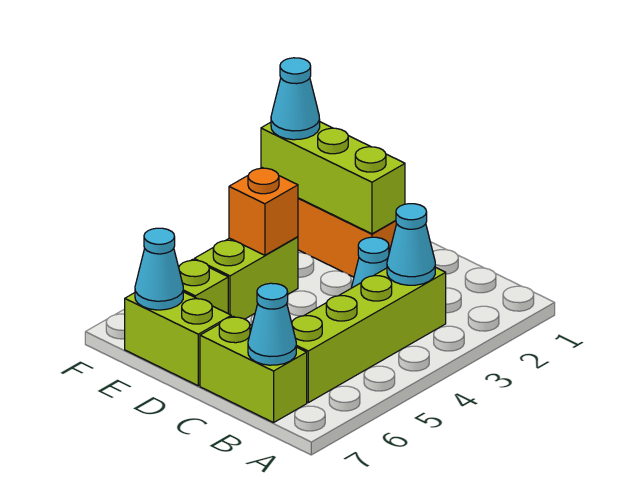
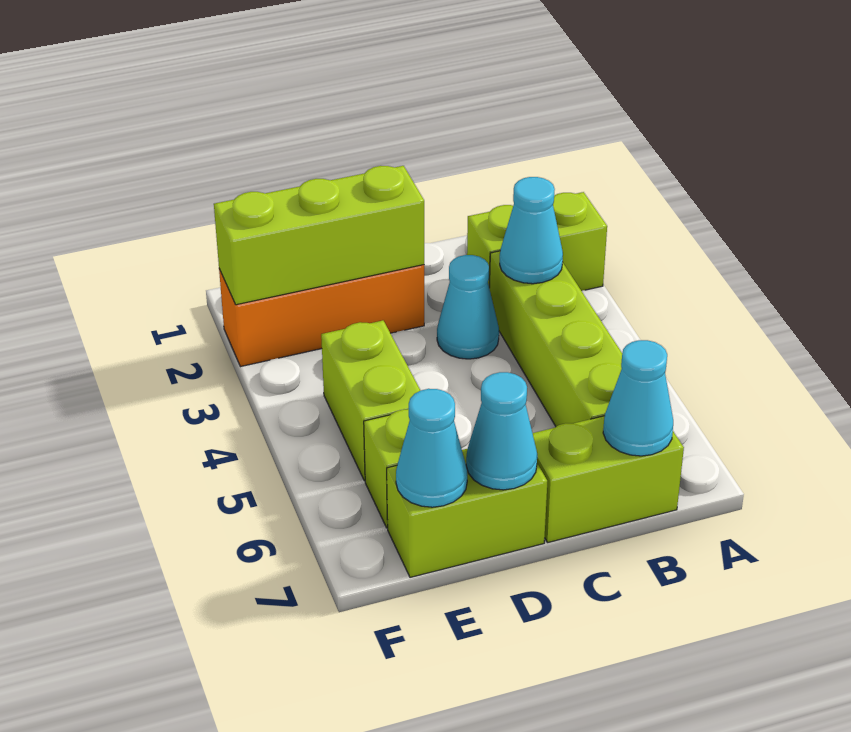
none -> lime 1x2 brick [467,192,607,291]
orange 1x1 brick [229,168,298,255] -> none
cyan 1x1 cone [271,58,320,140] -> cyan 1x1 cone moved to [466,372,537,490]

